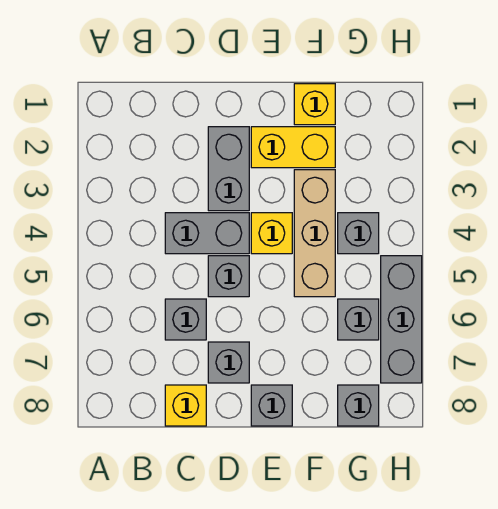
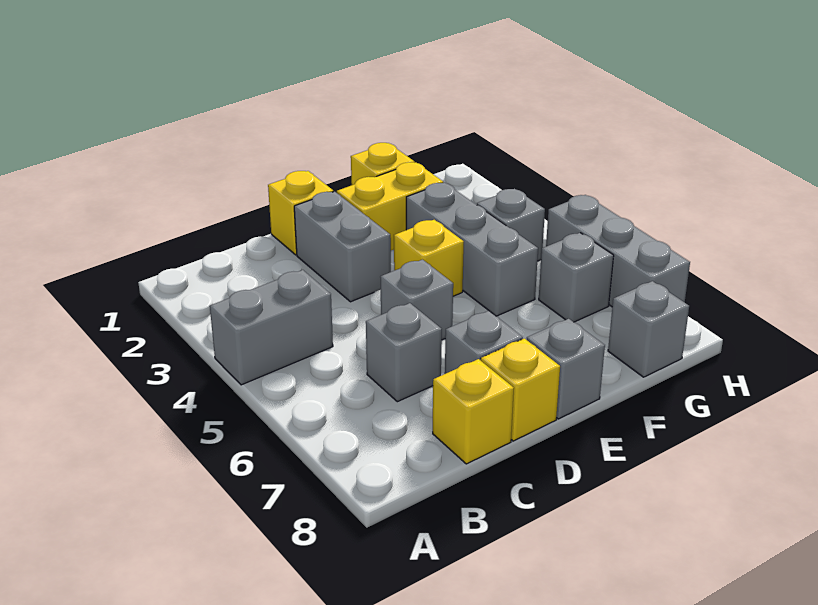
grey 1x2 brick [165,213,249,254] -> grey 1x2 brick moved to [210,270,333,385]
none -> yellow 1x1 brick [268,171,333,255]
none -> yellow 1x1 brick [481,338,560,441]
tan 1x3 brick [294,170,335,297] -> grey 1x3 brick [406,183,538,316]

